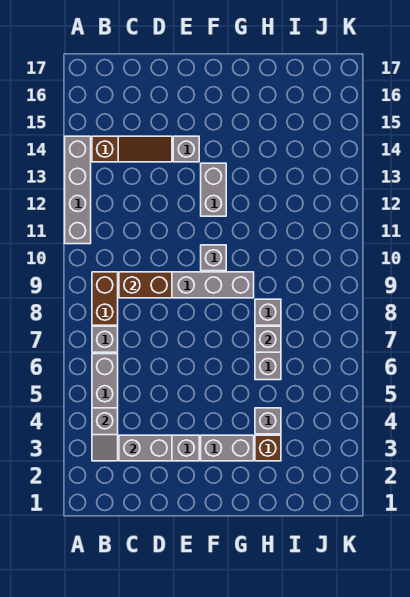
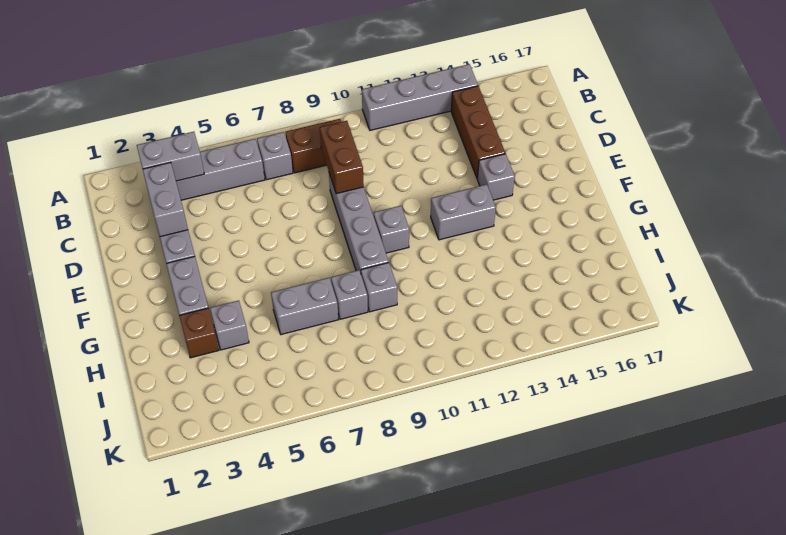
grey 1x2 slope [92,408,118,461] -> grey 1x2 brick [137,132,204,181]
brown 1x3 slope [92,136,172,162] -> brown 1x3 brick [451,86,505,178]
grey 1x1 brick [255,326,281,352] -> grey 1x1 brick moved to [361,263,397,312]

